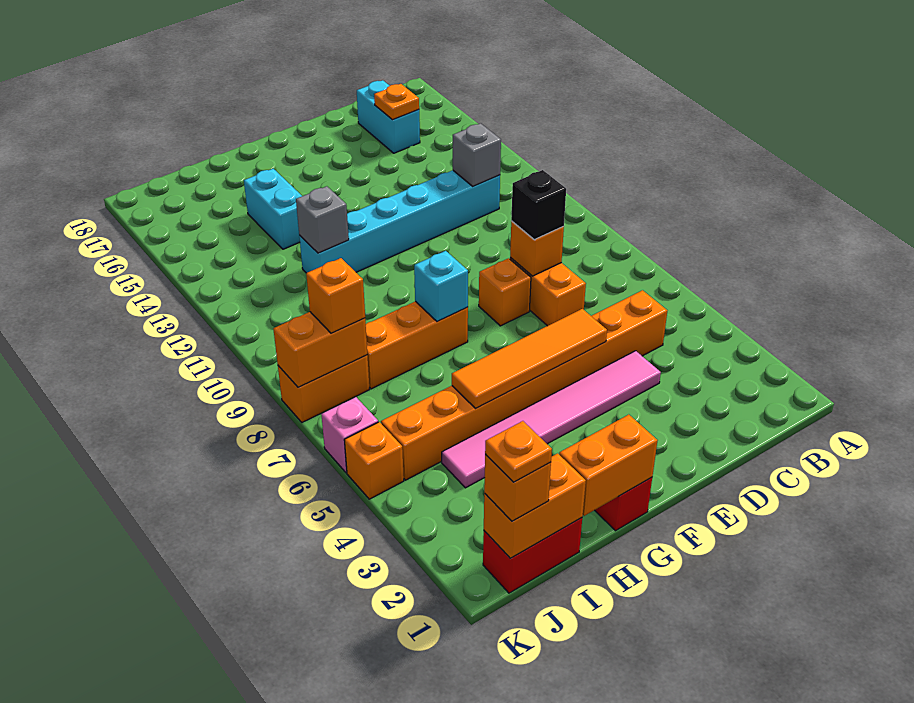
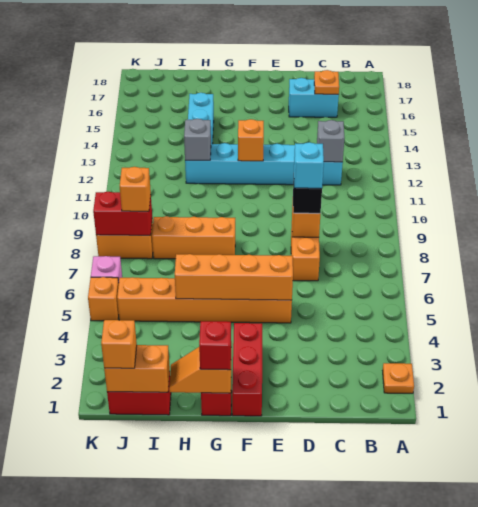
orange 1x8 brick [381,290,667,480] -> orange 1x6 brick [117,277,292,323]
cyan 1x2 brick [357,80,420,153] -> cyan 1x2 brick turned to [289,78,339,117]
pink 1x6 tile [442,351,661,488] -> none
orange 1x4 tile [452,309,607,408] -> orange 1x4 brick [175,254,293,300]
orange 1x1 brick [479,258,531,326] -> orange 1x1 brick moved to [238,119,264,161]
none -> red 1x3 brick [232,323,262,416]
orange 1x2 brick [559,415,658,516] -> orange 1x2 slope [169,347,231,393]
none -> red 1x1 brick [199,321,231,370]
cyan 1x1 brick [414,251,468,322] -> cyan 1x1 brick moved to [294,142,324,188]
orange 1x1 plate [485,421,552,482] -> orange 1x1 plate moved to [383,363,414,393]
orange 1x2 brick [273,312,367,387] -> red 1x2 brick [93,192,152,235]

